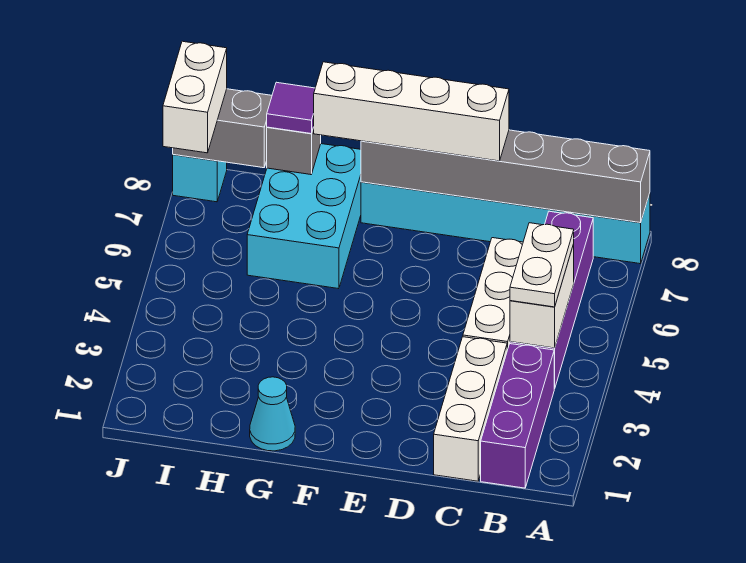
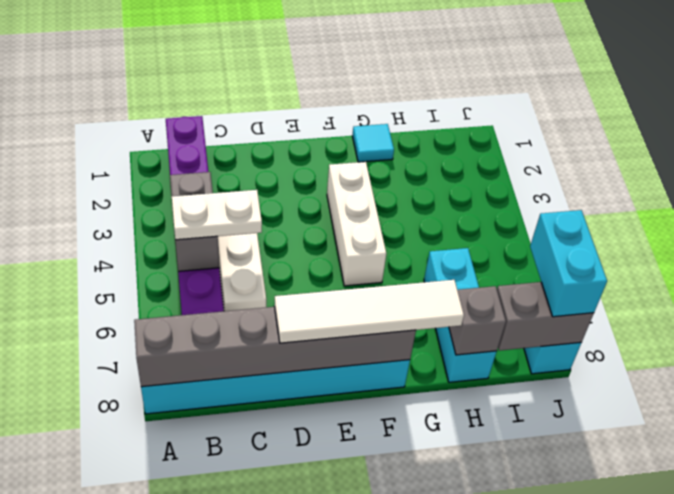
white 1x2 brick [510,244,574,348] -> grey 1x2 brick [170,172,219,271]
white 1x2 plate [510,223,574,307] -> white 1x2 plate turned to [172,190,262,240]
white 1x3 brick [434,337,507,481] -> white 1x3 brick moved to [327,162,386,286]
white 1x4 brick [313,62,509,161] -> white 1x4 tile [274,280,464,343]
cyan 1x1 cone [250,377,295,451] -> cyan 1x1 tile [352,124,394,162]
cyan 2x3 brick [247,144,361,289] -> cyan 1x3 brick [424,248,497,382]
purple 1x1 tile [267,82,315,134] -> none
white 1x2 brick [163,41,227,153] -> cyan 1x2 brick [530,210,607,317]

